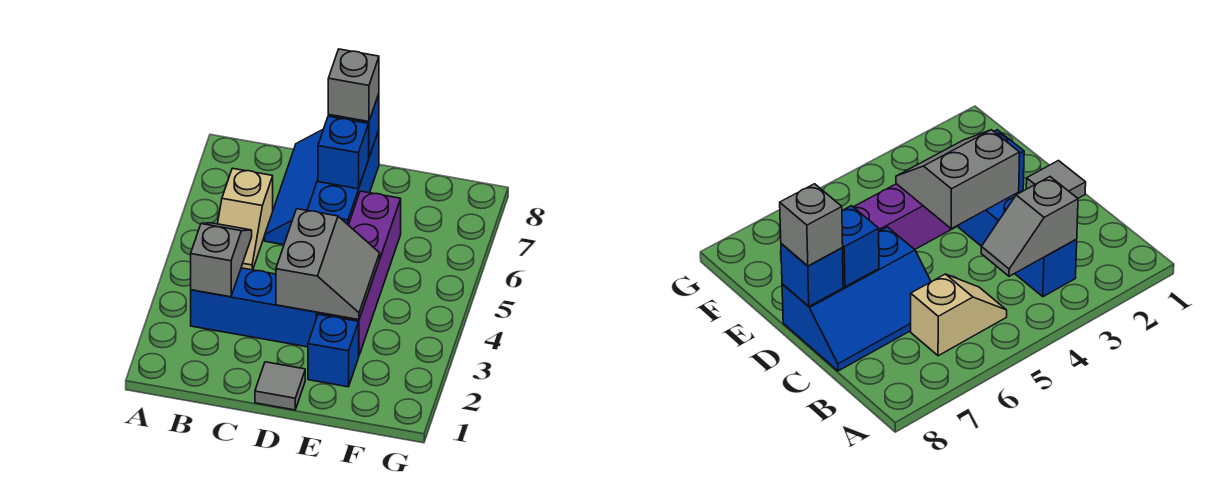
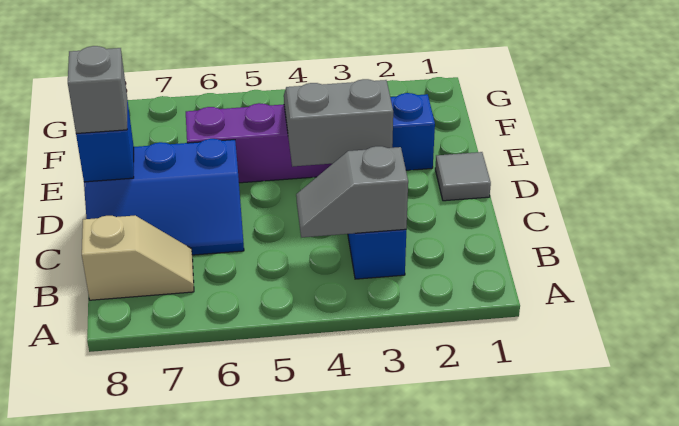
tan 1x2 slope [218,168,273,270] -> tan 1x2 slope moved to [82,216,194,300]
blue 1x1 brick [318,116,369,189] -> none

